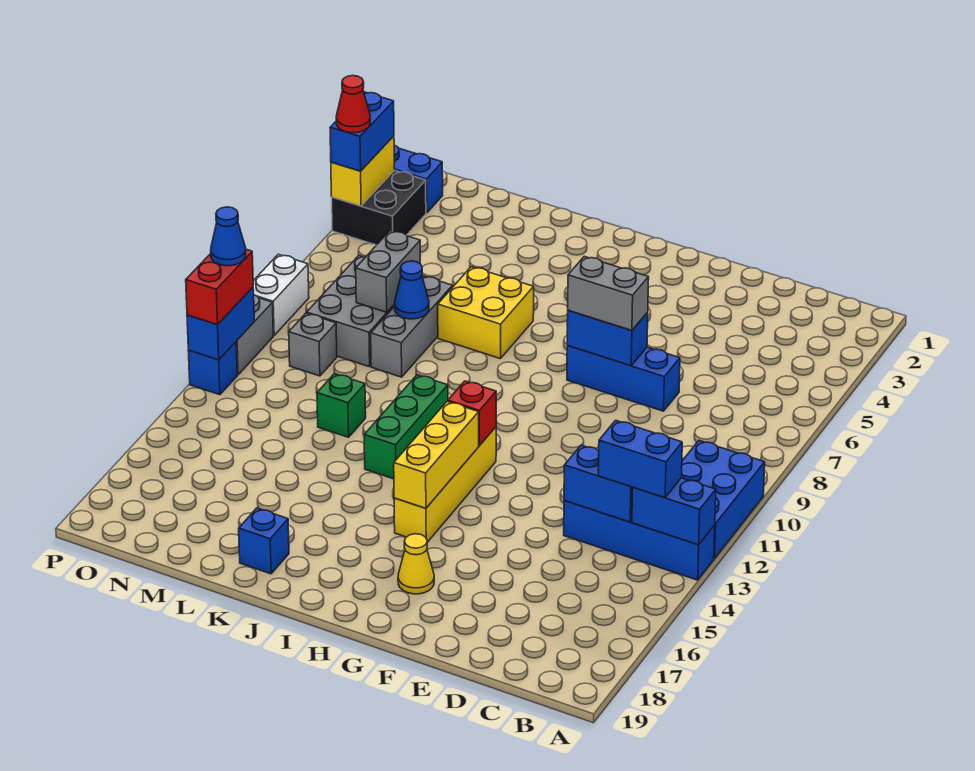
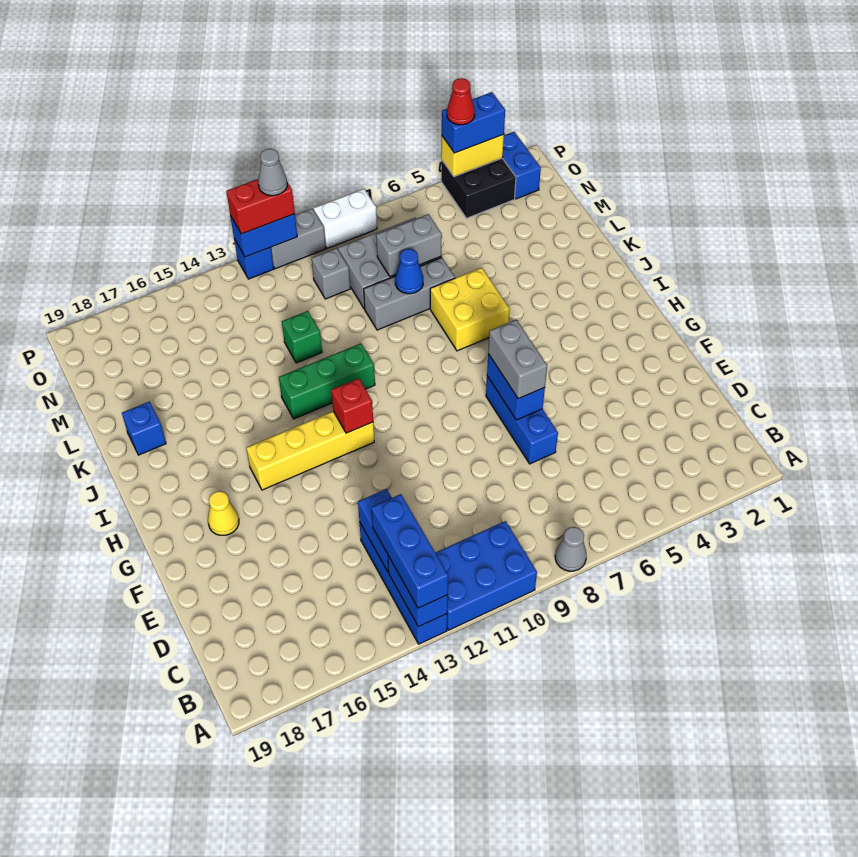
none -> grey 1x1 cone [555,527,587,571]
blue 1x2 brick [598,420,682,498] -> blue 1x3 brick [371,494,448,608]
yellow 1x3 brick [394,401,479,508] -> none
blue 1x1 cone [211,207,246,266] -> grey 1x1 cone [258,149,287,196]

